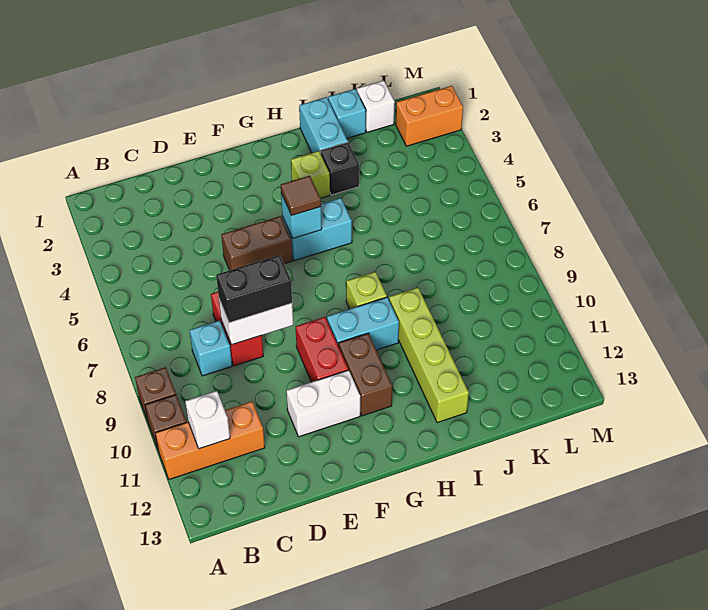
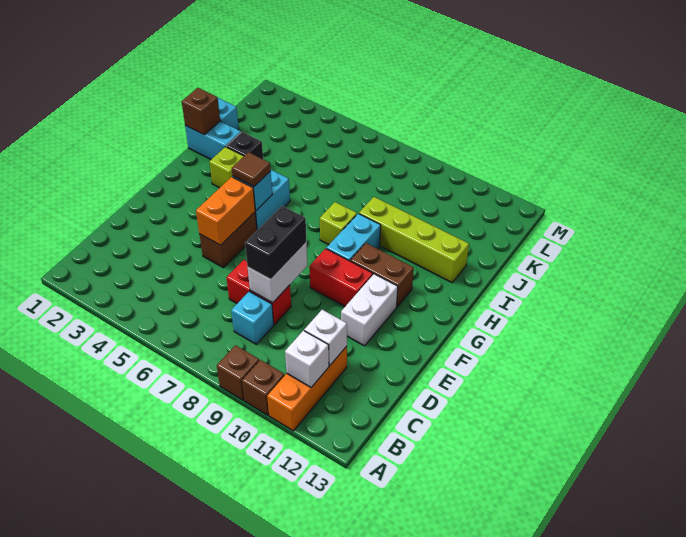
none -> brown 1x1 brick [182,88,220,135]
white 1x1 brick [357,81,395,132] -> white 1x1 brick moved to [304,310,347,366]
orange 1x2 brick [396,86,463,146] -> orange 1x2 brick moved to [196,177,255,245]

